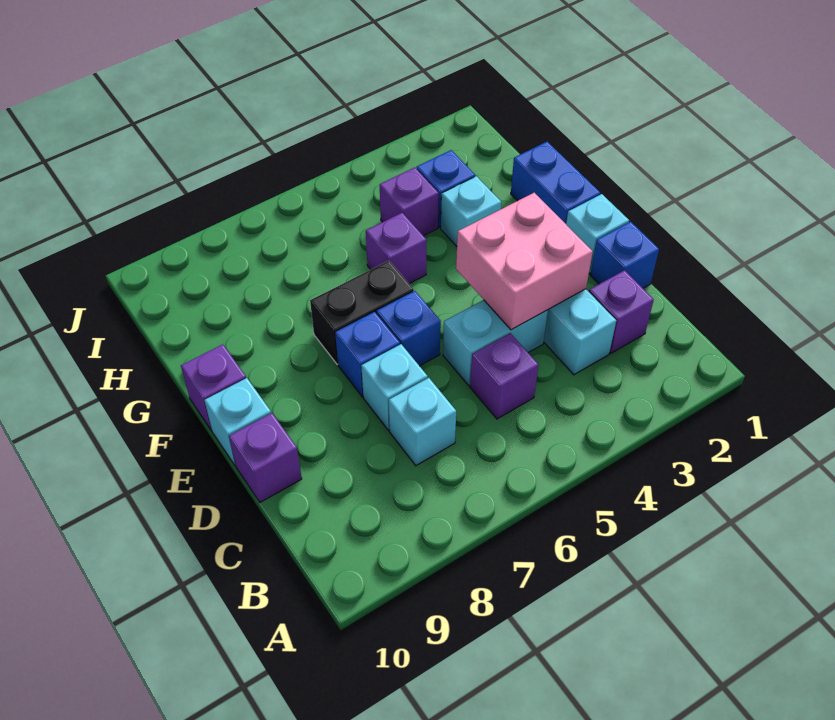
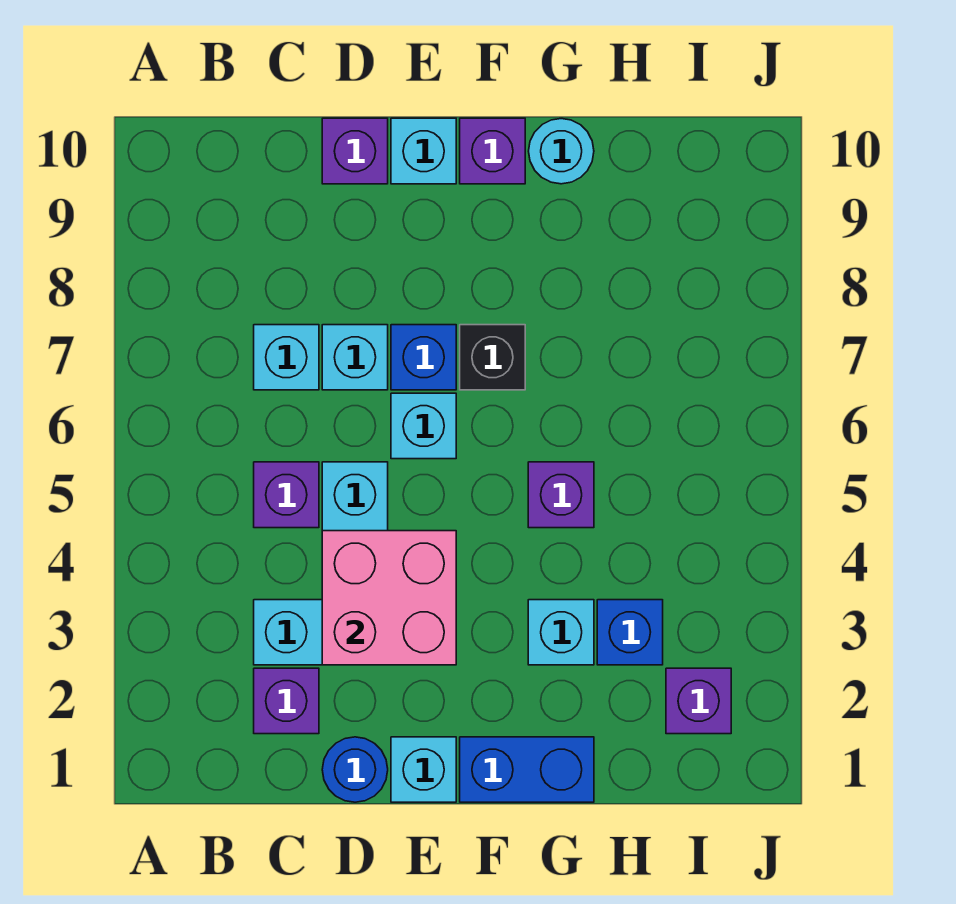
blue 1x1 brick [590,222,659,288] -> blue 1x1 round brick [322,737,388,802]
blue 1x1 brick [377,291,441,366] -> cyan 1x1 brick [391,393,456,459]
black 1x2 brick [310,261,414,364] -> black 1x1 brick [460,325,525,390]
none -> cyan 1x1 round brick [529,119,594,184]
purple 1x1 brick [380,167,439,236] -> purple 1x1 brick moved to [666,668,731,734]

